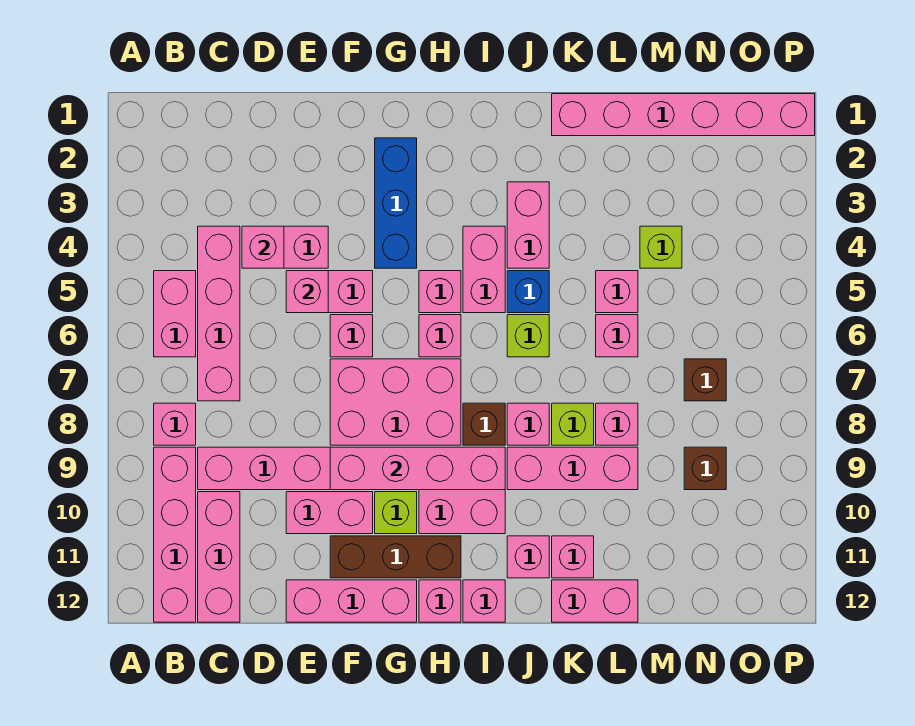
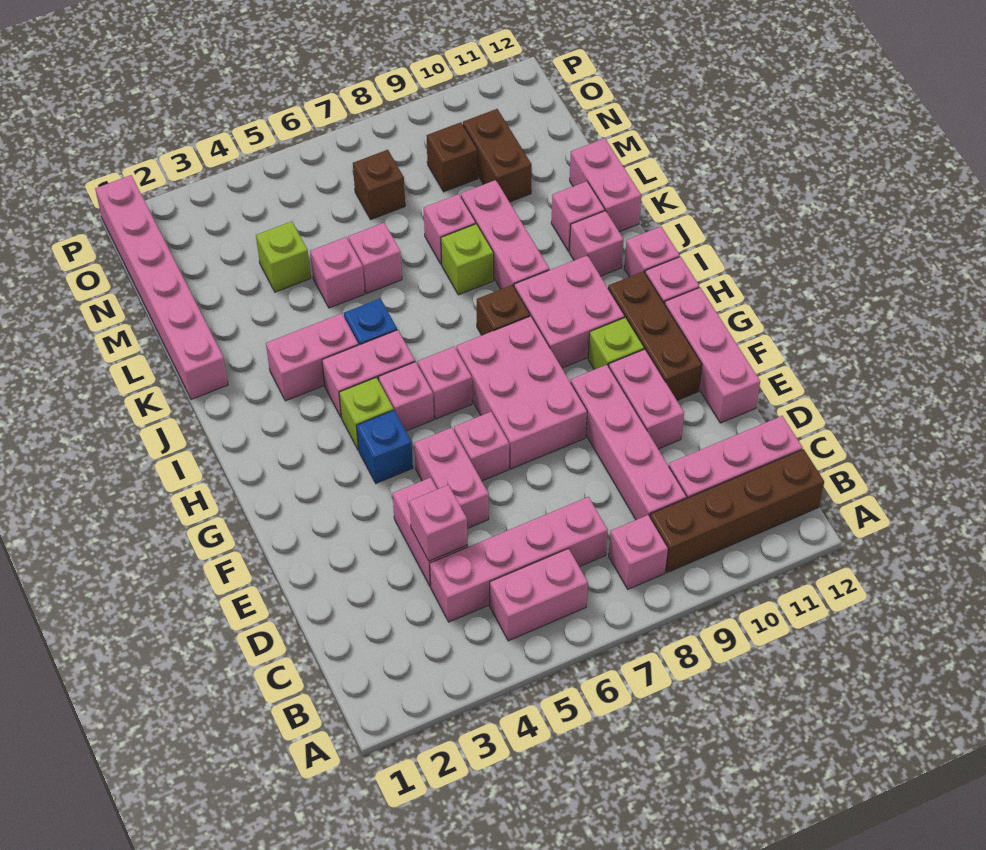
pink 1x4 brick [154,447,196,622] -> brown 1x4 brick [650,449,824,573]
pink 1x1 brick [286,271,328,313] -> none
pink 1x4 brick [330,447,505,490] -> none
blue 1x3 brick [375,138,417,268] -> blue 1x1 brick [357,410,413,483]
lime 1x1 brick [507,315,549,357] -> lime 1x1 brick moved to [339,377,394,450]
pink 1x1 brick [507,403,549,445] -> none
none -> brown 1x2 brick [463,109,532,202]

